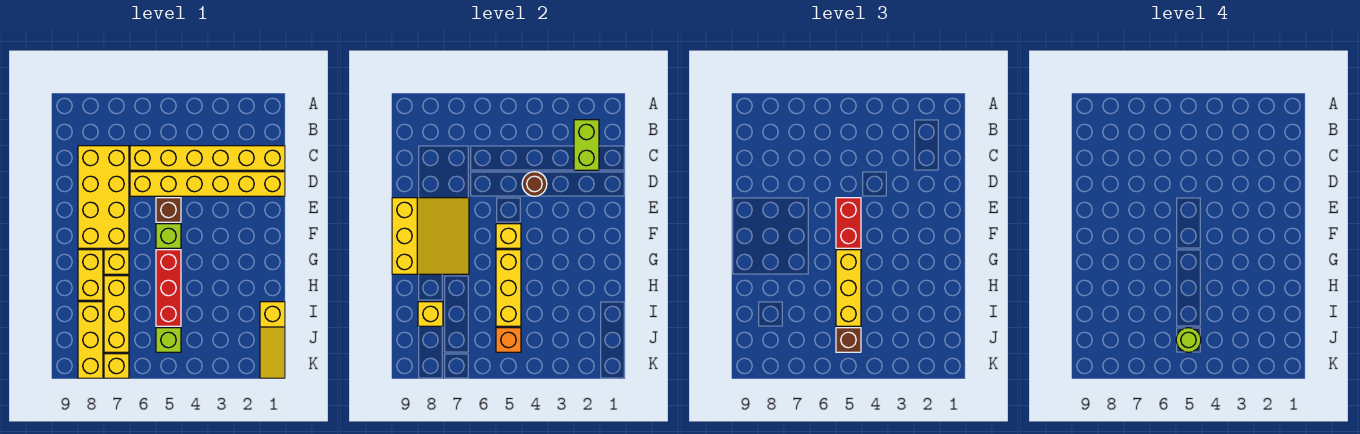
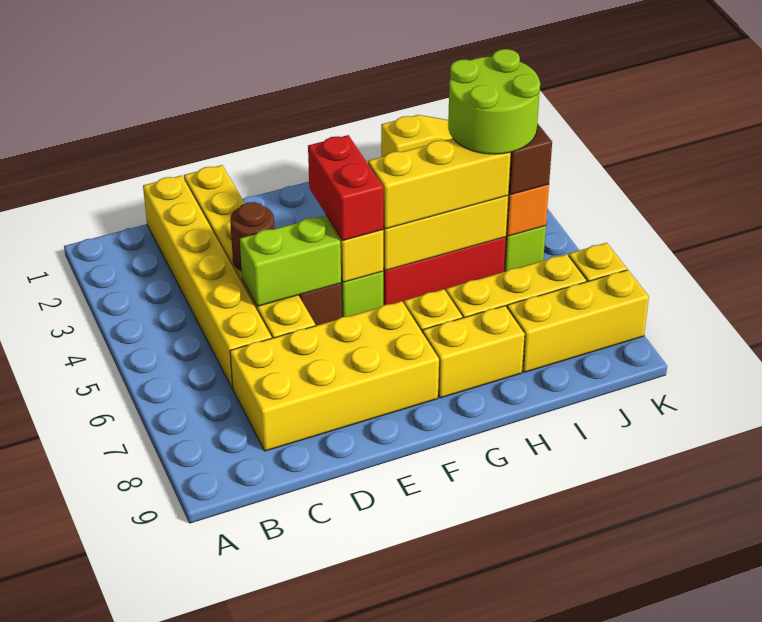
lime 1x2 brick [574,120,599,170] -> lime 1x2 brick moved to [240,216,341,306]
red 1x2 brick [836,198,861,248] -> red 1x2 brick turned to [308,135,383,241]
yellow 3x3 slope [392,198,469,274] -> none
yellow 1x1 brick [418,302,443,326] -> none
lime 1x1 round brick [1176,328,1201,352] -> lime 2x2 round brick [448,49,540,154]

